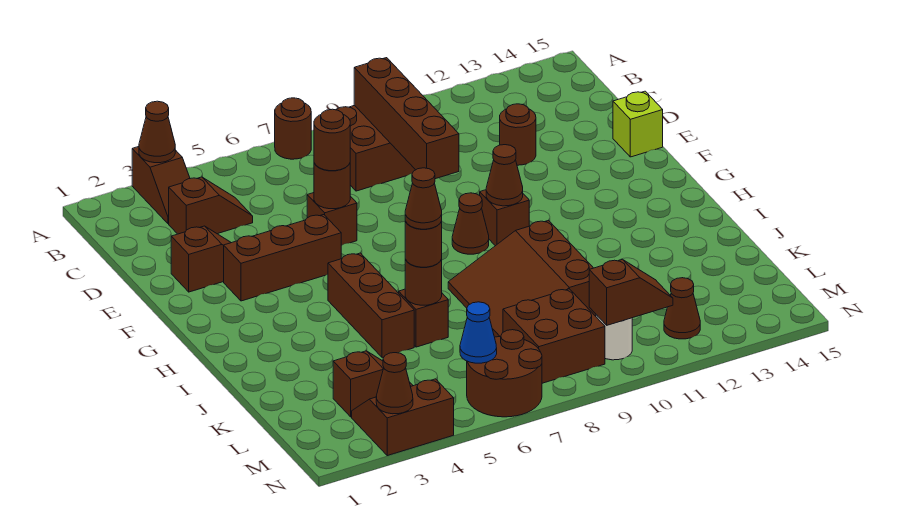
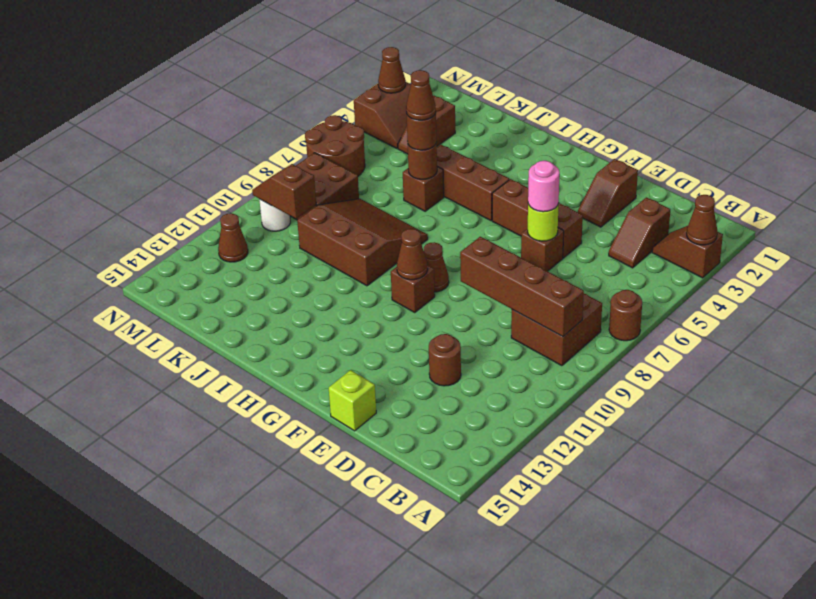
brown 1x1 round brick [314,163,350,209] -> lime 1x1 round brick [528,203,559,241]
brown 1x1 round brick [314,109,350,171] -> pink 1x1 round brick [528,161,560,212]
brown 1x3 brick [224,215,341,301] -> brown 1x3 brick turned to [492,179,583,258]
blue 1x1 cone [460,302,497,363] -> none
brown 1x2 slope [589,259,673,325] -> brown 1x2 slope turned to [252,164,316,219]

